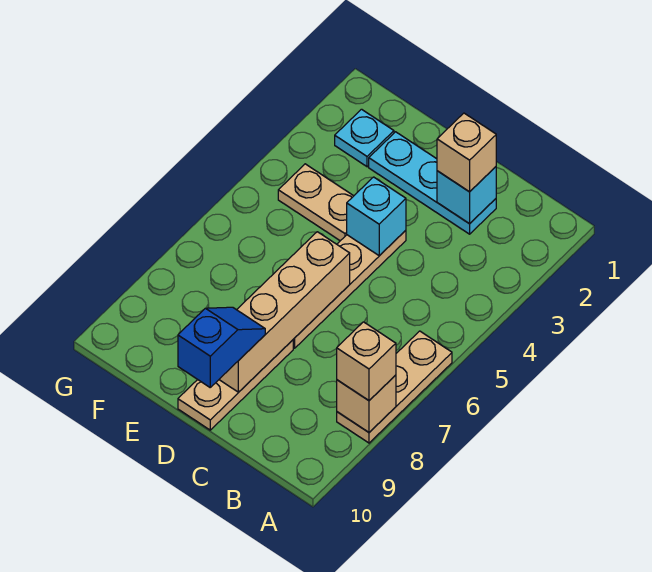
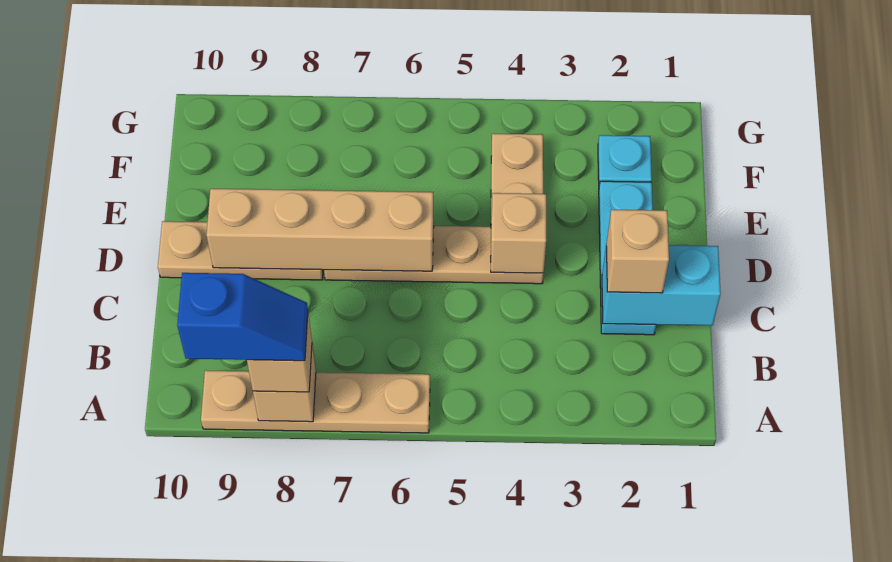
tan 1x3 plate [337,331,452,443] -> tan 1x4 plate [201,370,430,433]
cyan 1x1 brick [437,167,496,224] -> cyan 1x2 brick [602,245,721,325]
cyan 1x1 brick [347,177,406,256] -> tan 1x1 brick [491,193,546,273]
blue 1x2 slope [178,307,265,387] -> blue 1x2 slope moved to [177,273,308,361]

